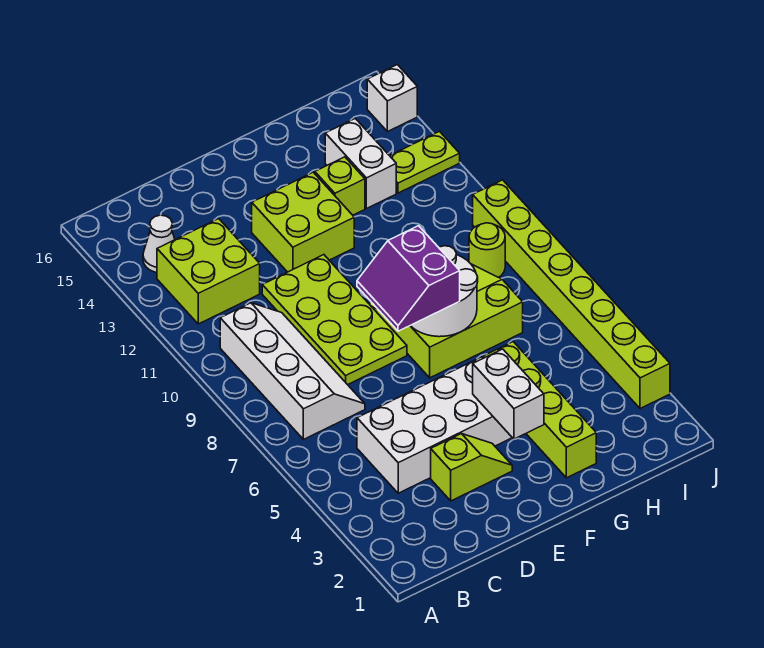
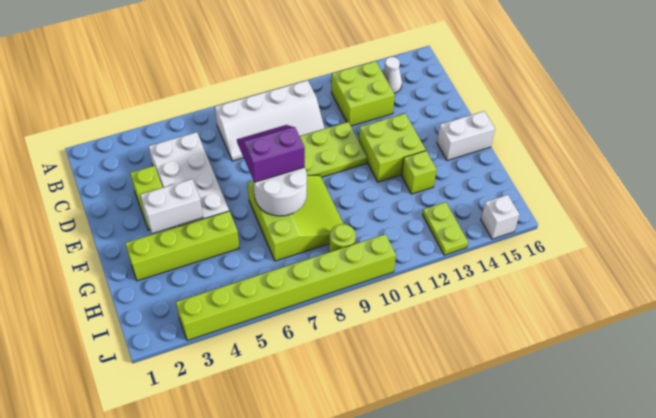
white 1x2 brick [325,118,396,209] -> white 1x2 brick moved to [437,111,495,161]

